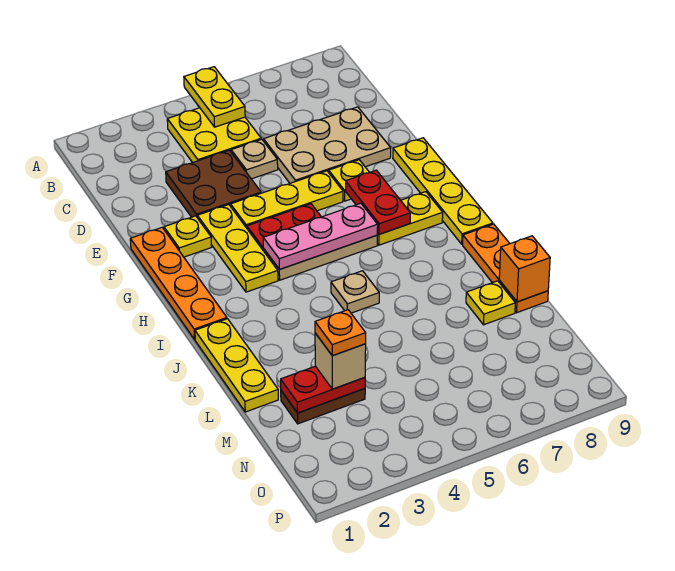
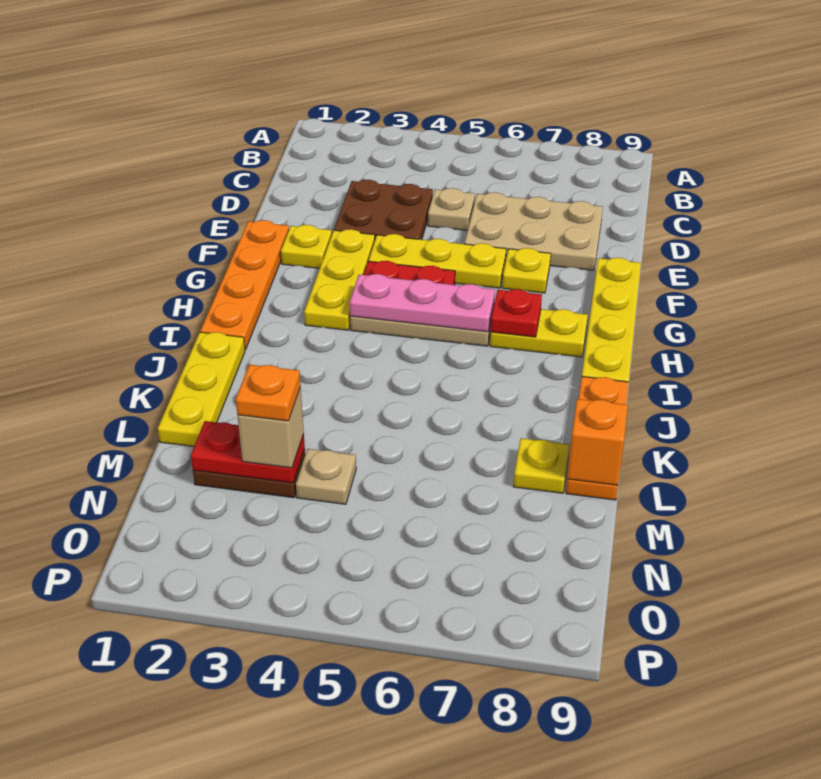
yellow 1x2 plate [184,67,245,127] -> none
yellow 2x2 plate [167,108,261,163] -> none
red 1x2 plate [346,170,410,234] -> red 1x1 plate [491,289,542,337]
tan 1x1 plate [331,271,379,313] -> tan 1x1 plate moved to [296,449,356,504]

